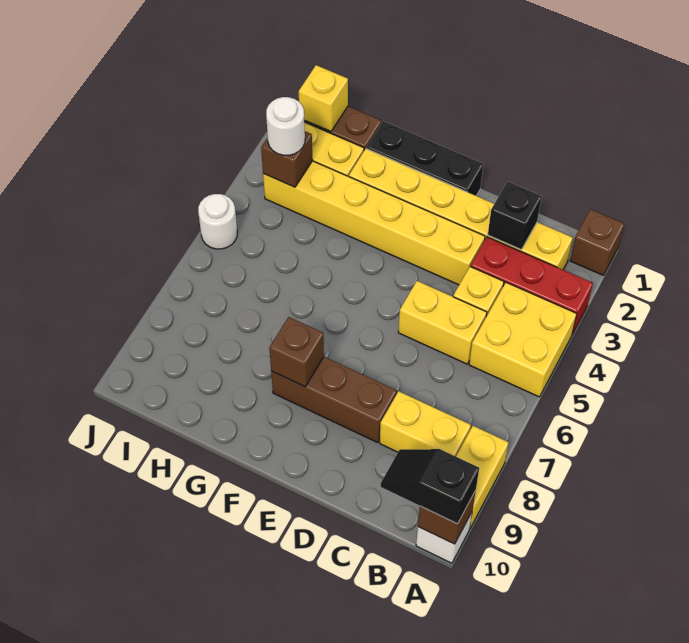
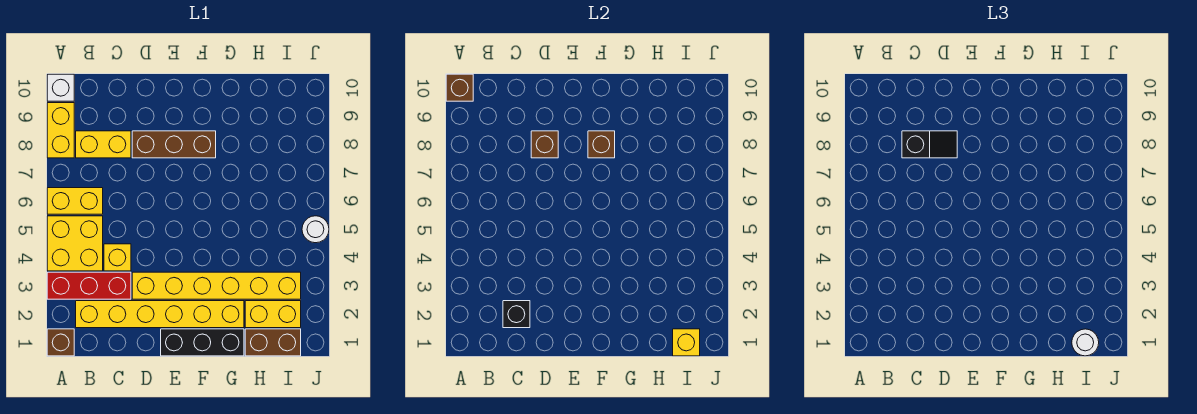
black 1x2 slope [381,449,479,524] -> black 1x2 slope moved to [902,131,957,158]
yellow 1x2 brick [398,281,487,364] -> yellow 1x2 brick moved to [47,188,103,214]
brown 1x1 brick [261,131,312,187] -> brown 1x1 brick moved to [531,131,558,158]
white 1x1 round brick [266,97,305,155] -> white 1x1 round brick moved to [1072,329,1099,356]

